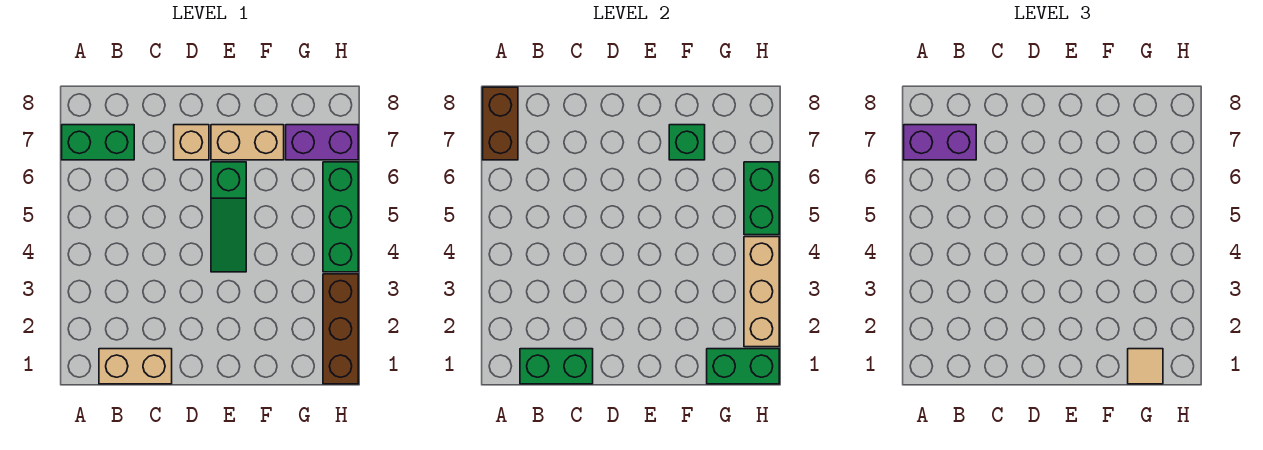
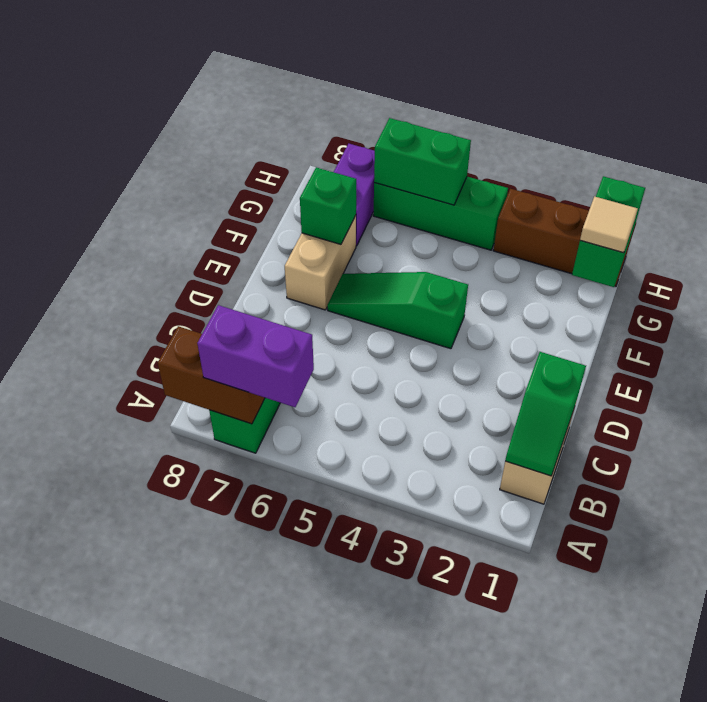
purple 1x2 brick [904,125,976,160] -> purple 1x2 brick turned to [197,305,314,407]
green 1x2 brick [520,349,593,384] -> green 1x2 slope [505,352,586,476]
tan 1x1 brick [174,125,209,160] -> none
green 1x3 slope [211,162,246,272] -> green 1x3 slope turned to [327,272,468,349]
tan 1x3 brick [744,237,779,347] -> none

